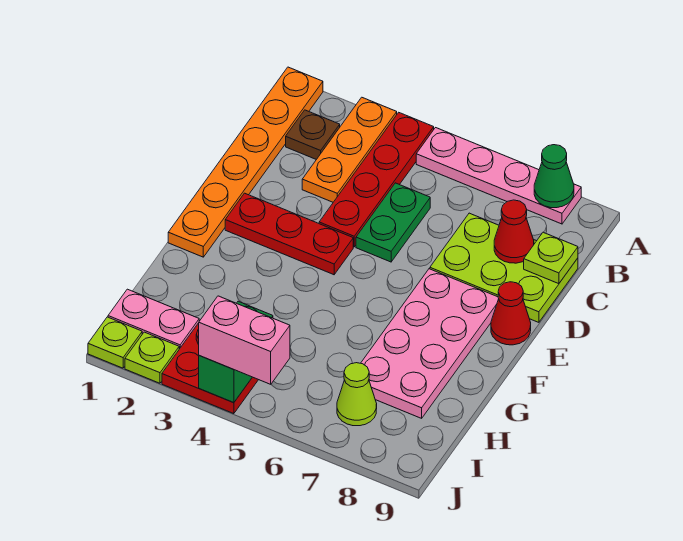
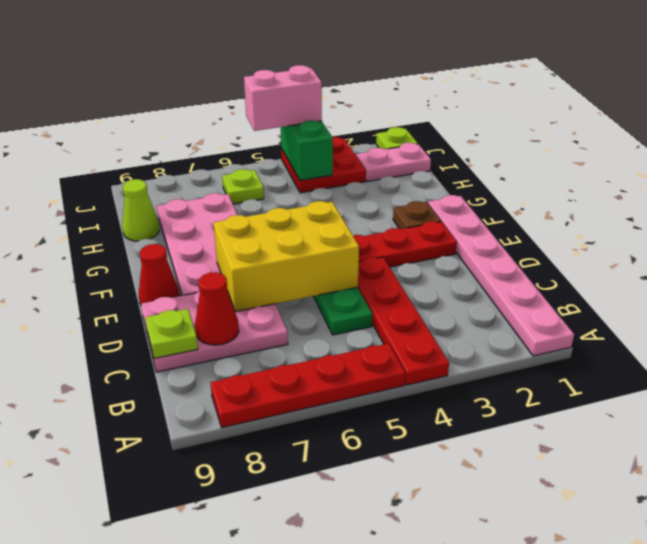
orange 1x6 plate [168,67,323,257] -> pink 1x6 plate [428,195,574,356]
orange 1x3 plate [302,97,397,202] -> none
pink 1x4 plate [416,128,581,224] -> red 1x4 plate [210,344,405,428]
green 1x1 cone [534,145,574,208] -> none
brown 1x1 plate [286,110,340,160] -> brown 1x1 plate moved to [393,201,441,229]
lime 2x3 plate [430,213,578,322] -> pink 2x3 plate [141,291,288,372]
none -> yellow 2x3 brick [214,201,359,312]
lime 1x1 cone [337,363,377,426] -> lime 1x1 cone moved to [122,179,159,241]
lime 1x1 plate [125,332,179,383] -> lime 1x1 plate moved to [222,169,264,204]

